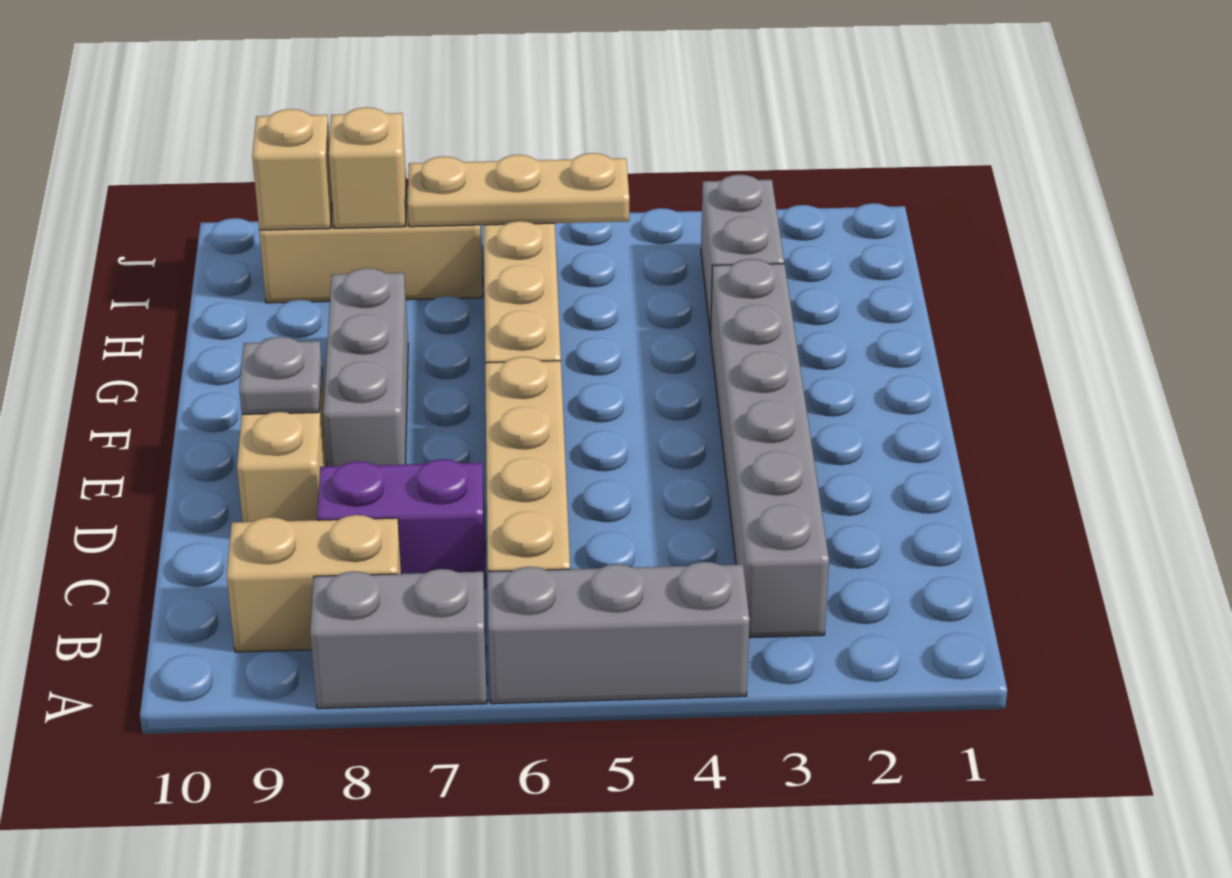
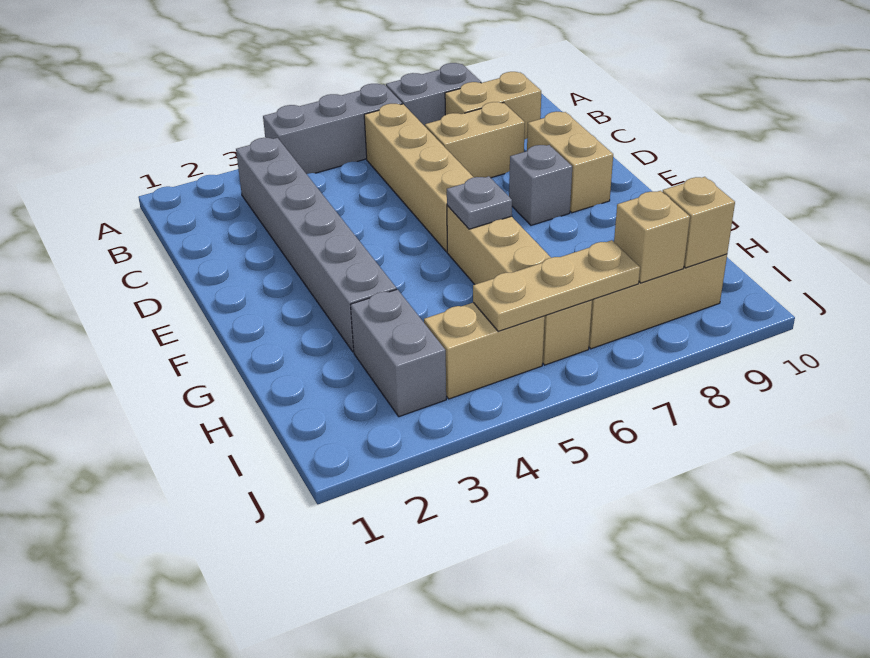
purple 1x2 brick [317,459,486,589] -> tan 1x2 brick [425,102,525,178]
grey 1x3 brick [323,268,408,467] -> grey 1x1 brick [509,145,572,225]
grey 1x1 plate [239,337,322,414] -> grey 1x1 plate moved to [447,176,512,229]
none -> tan 1x2 brick [424,303,545,399]

